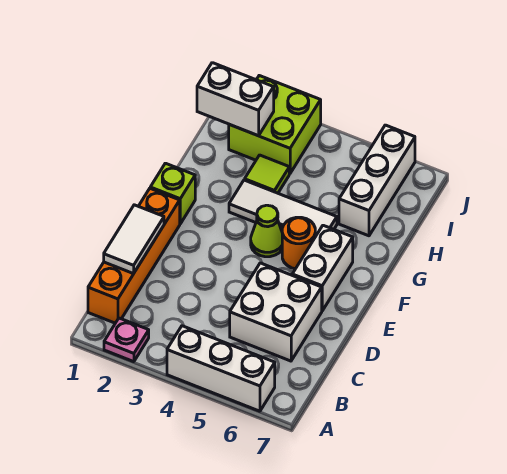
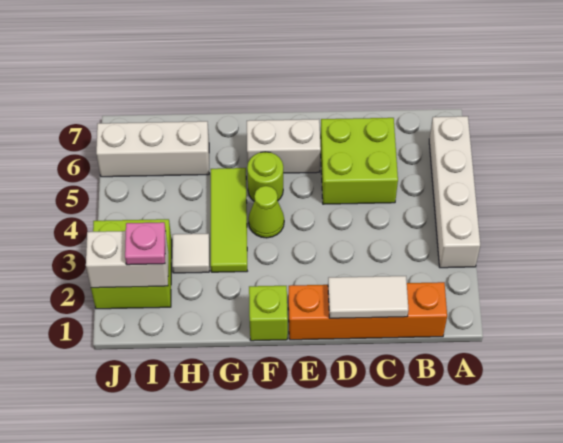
pink 1x1 plate [104,318,149,362] -> pink 1x1 plate moved to [125,222,166,265]
white 1x3 brick [167,326,275,411] -> white 1x4 brick [429,116,480,268]
white 2x2 brick [230,263,322,361] -> lime 2x2 brick [320,118,398,204]
orange 1x1 round brick [282,217,315,269] -> lime 1x1 round brick [247,152,283,201]
white 1x3 tile [229,180,337,237] -> lime 1x3 tile [211,168,247,272]
lime 1x1 tile [245,155,289,193] -> white 1x1 tile [172,234,209,273]
white 1x2 brick [197,63,274,136] -> white 1x2 brick turned to [86,231,168,288]

